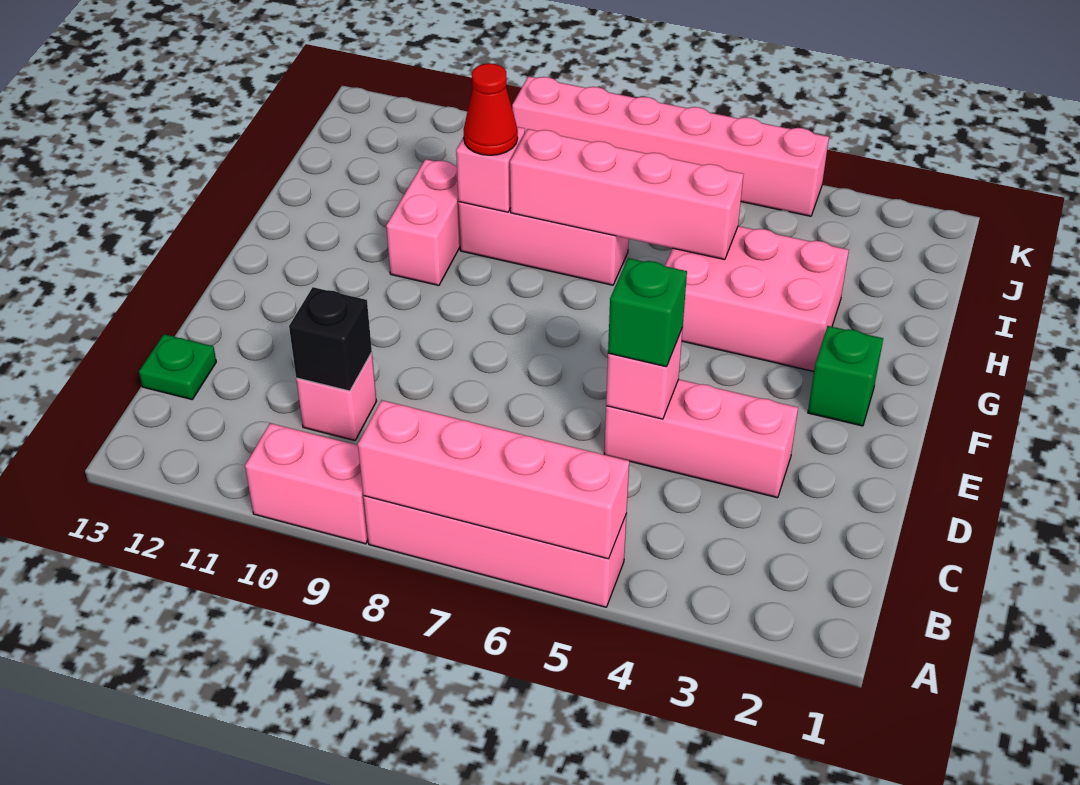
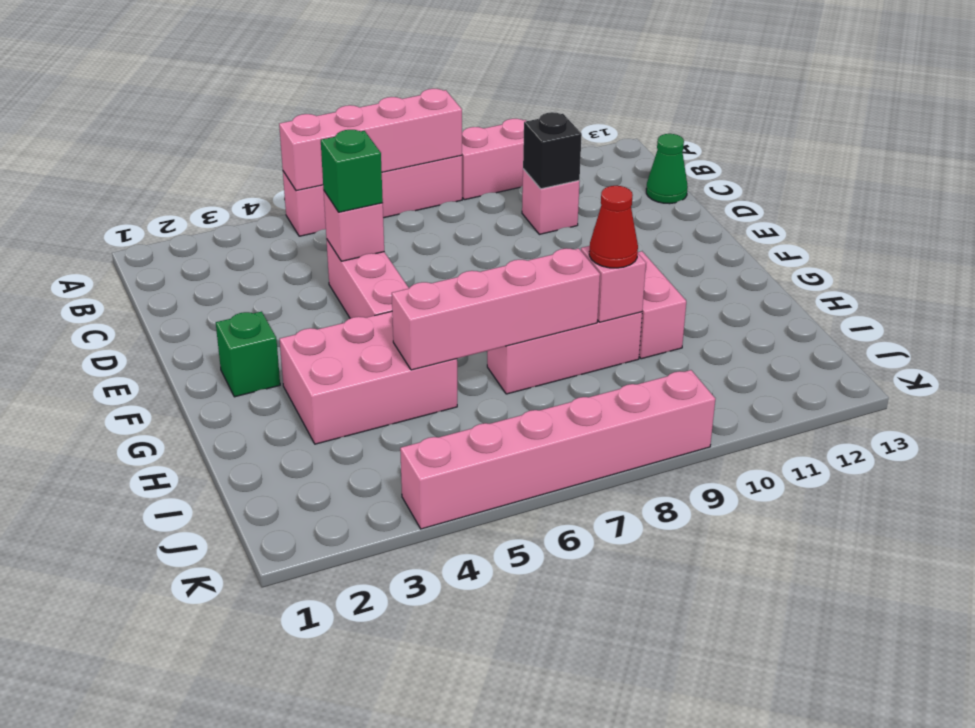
green 1x1 plate [139,334,216,399] -> green 1x1 cone [646,134,688,204]
pink 1x3 brick [604,379,798,498] -> pink 1x3 brick turned to [326,239,409,318]

